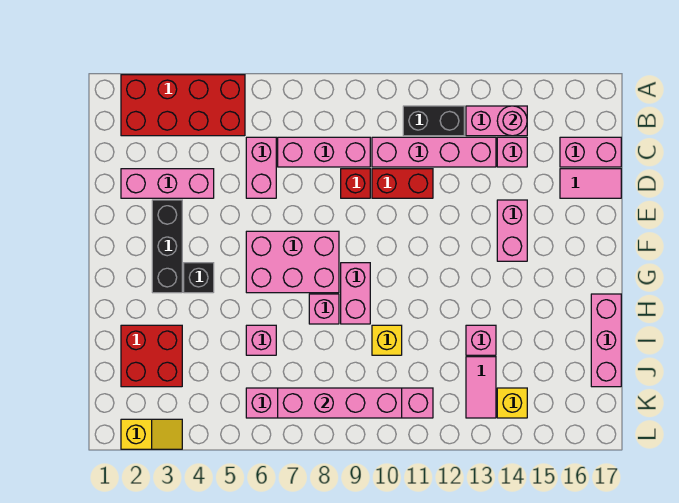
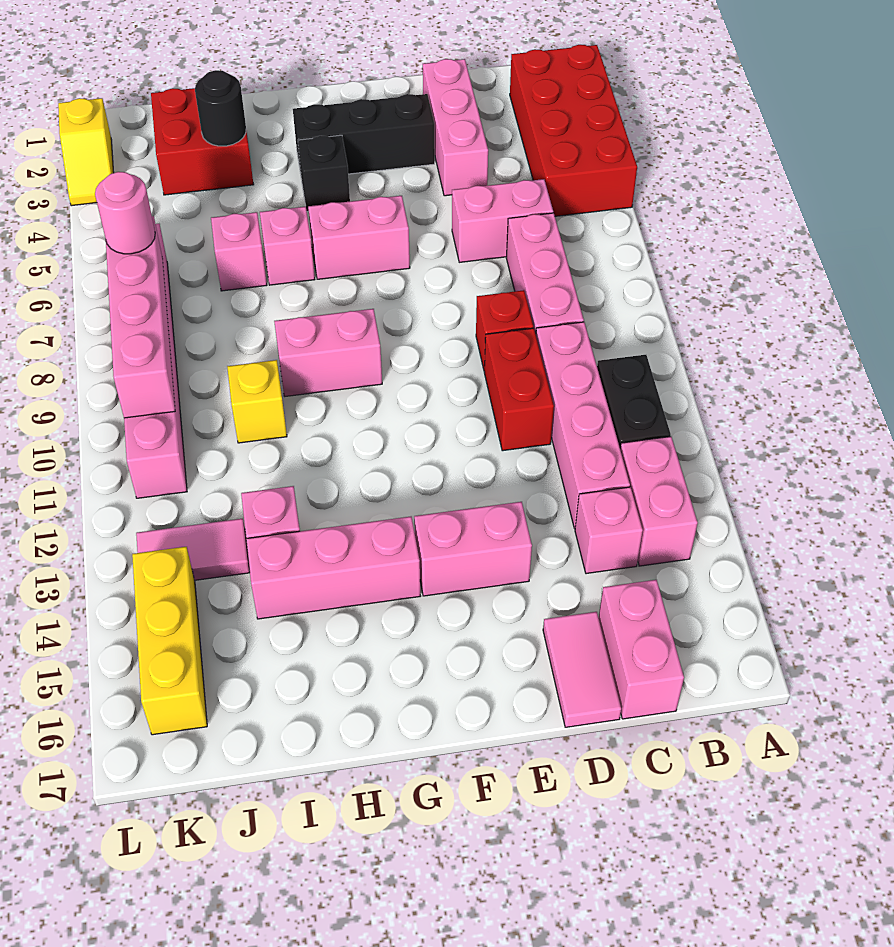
pink 1x1 round brick [497,106,527,136] -> pink 1x1 round brick moved to [95,172,155,254]
pink 2x3 brick [246,231,339,293] -> pink 1x2 brick [308,196,410,279]
pink 1x1 brick [309,294,339,324] -> pink 1x1 brick moved to [260,207,315,285]
pink 1x3 brick [591,294,621,387] -> pink 1x3 brick moved to [246,517,420,619]
none -> black 1x1 round brick [195,70,246,146]
yellow 1x1 brick [497,388,527,418] -> yellow 1x3 brick [132,547,207,735]

